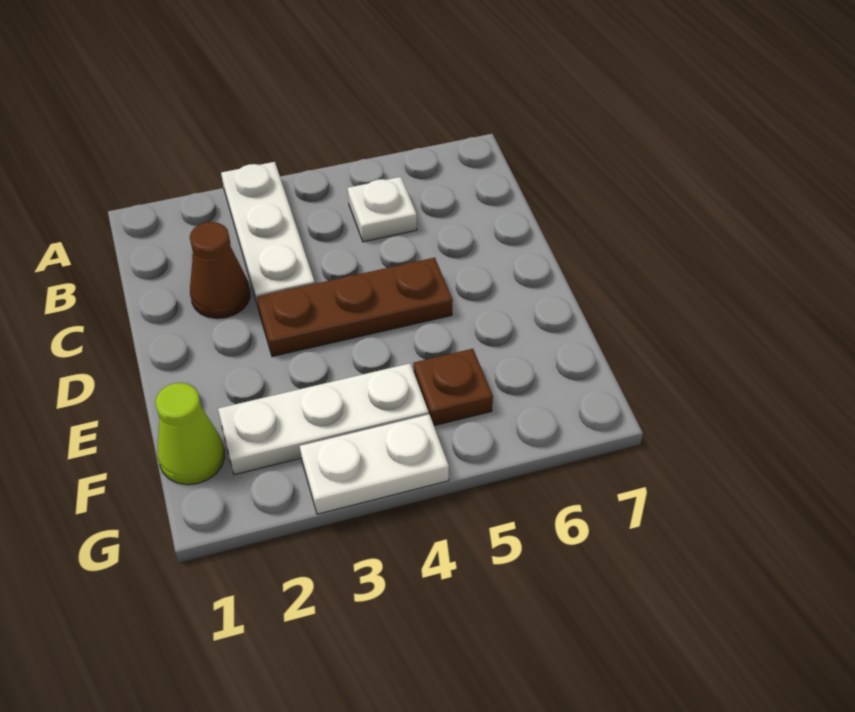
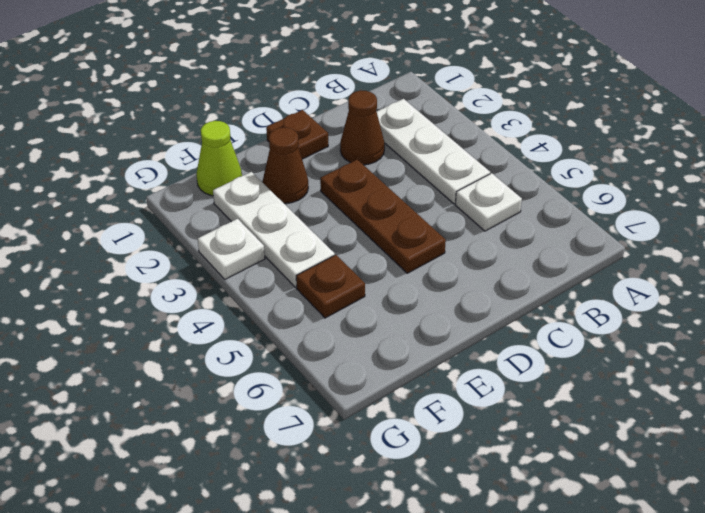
white 1x3 plate [221,162,315,309] -> white 1x3 plate turned to [377,99,490,204]
none -> brown 1x1 plate [266,110,328,159]
none -> brown 1x1 cone [263,128,308,203]
white 1x2 plate [300,414,449,514] -> white 1x1 plate [198,219,265,279]

